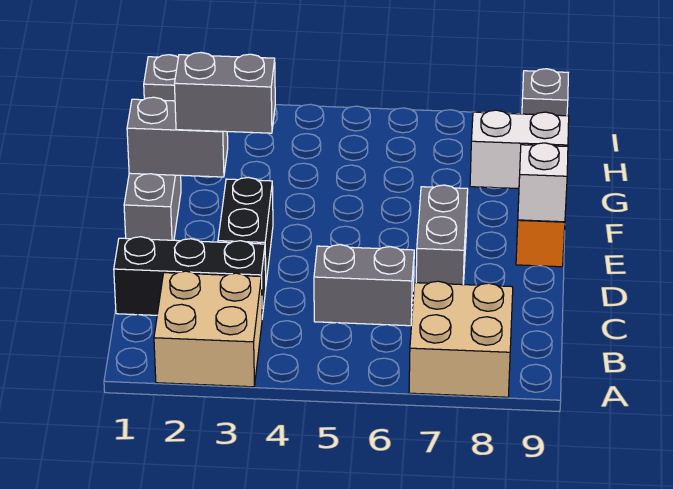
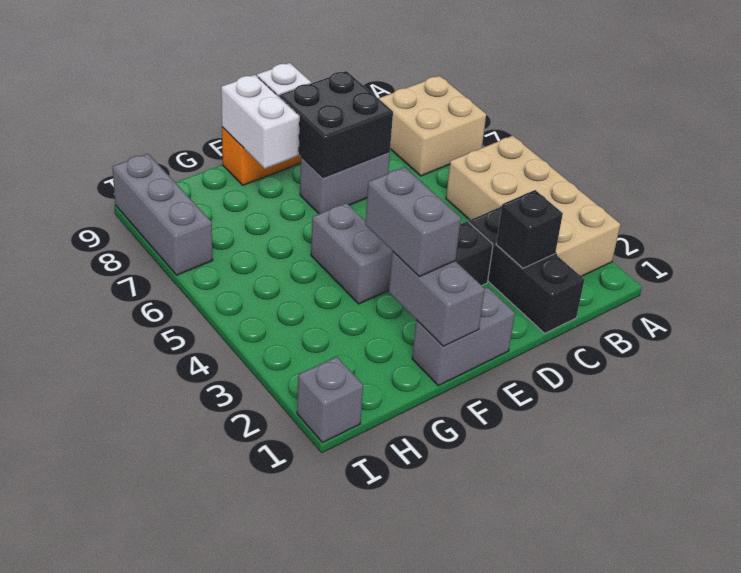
tan 2x2 brick [154,271,262,387] -> tan 2x4 brick [446,136,620,277]
none -> black 1x1 brick [496,190,563,268]
grey 1x2 brick [314,245,414,326] -> grey 1x2 brick moved to [311,203,393,304]
none -> black 2x2 brick [279,71,393,177]
grey 1x1 brick [522,69,568,116] -> grey 1x3 brick [112,154,213,275]

